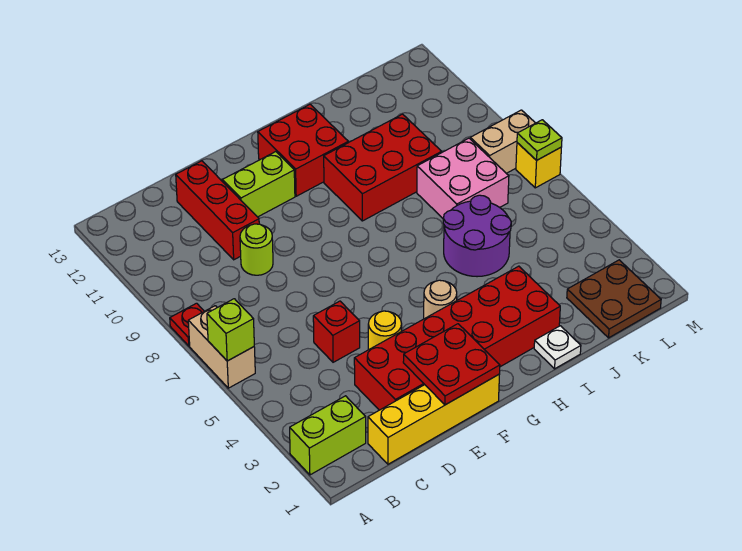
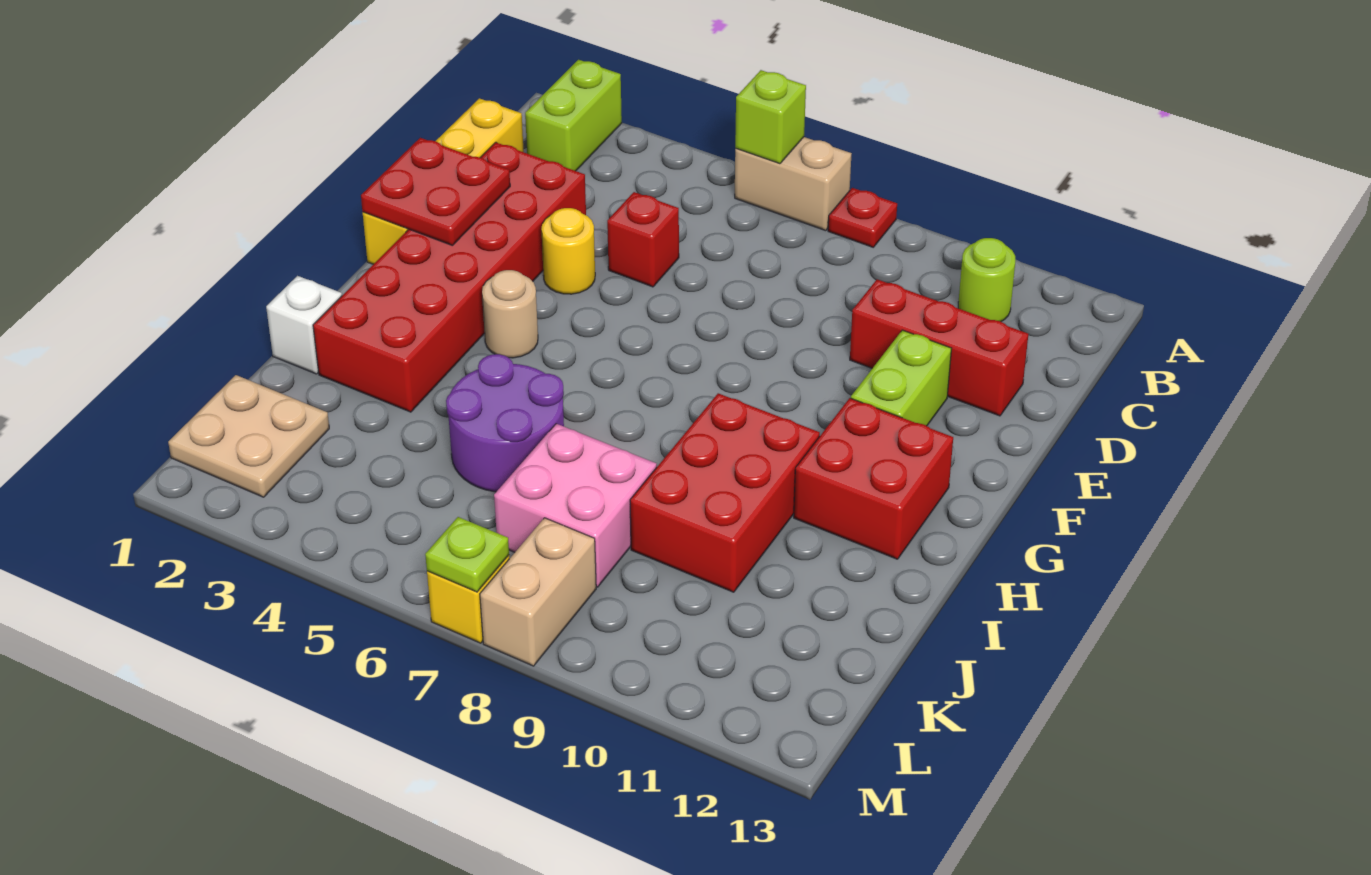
lime 1x1 round brick [240,224,273,275] -> lime 1x1 round brick moved to [958,238,1015,321]
white 1x1 plate [534,326,581,369] -> white 1x1 brick [266,276,342,374]
brown 2x2 plate [567,260,661,338] -> tan 2x2 plate [168,375,329,497]

